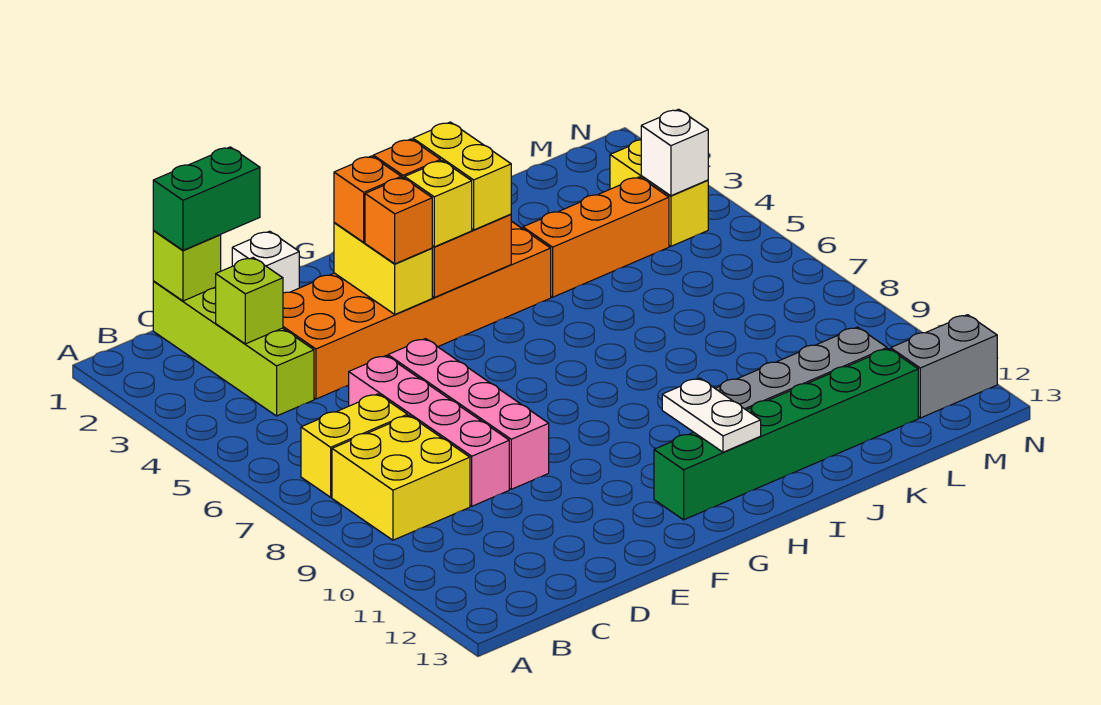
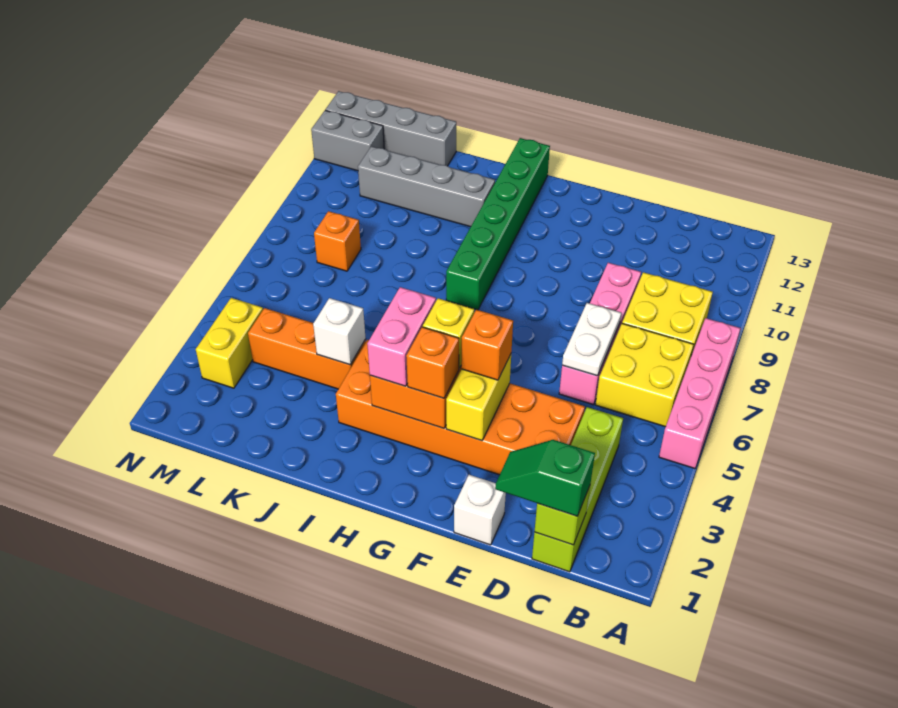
yellow 1x2 brick [301,394,408,497] -> yellow 2x2 brick [595,324,694,427]
green 1x2 brick [153,147,260,250] -> green 1x2 slope [495,440,595,516]
lime 1x1 brick [216,258,283,344] -> none
pink 1x4 brick [388,339,549,489] -> pink 1x4 brick moved to [659,318,740,469]
orange 1x1 brick [334,156,401,242] -> orange 1x1 brick moved to [314,211,361,271]
green 1x6 brick [654,349,918,520] -> green 1x6 brick turned to [446,138,550,310]
yellow 1x2 brick [413,122,511,230] -> pink 1x2 brick [367,287,436,386]
white 1x2 plate [662,378,761,452] -> white 1x2 plate moved to [562,303,621,376]
none -> grey 1x4 brick [325,91,456,166]
white 1x1 brick [641,109,708,196] -> white 1x1 brick moved to [313,298,366,365]

